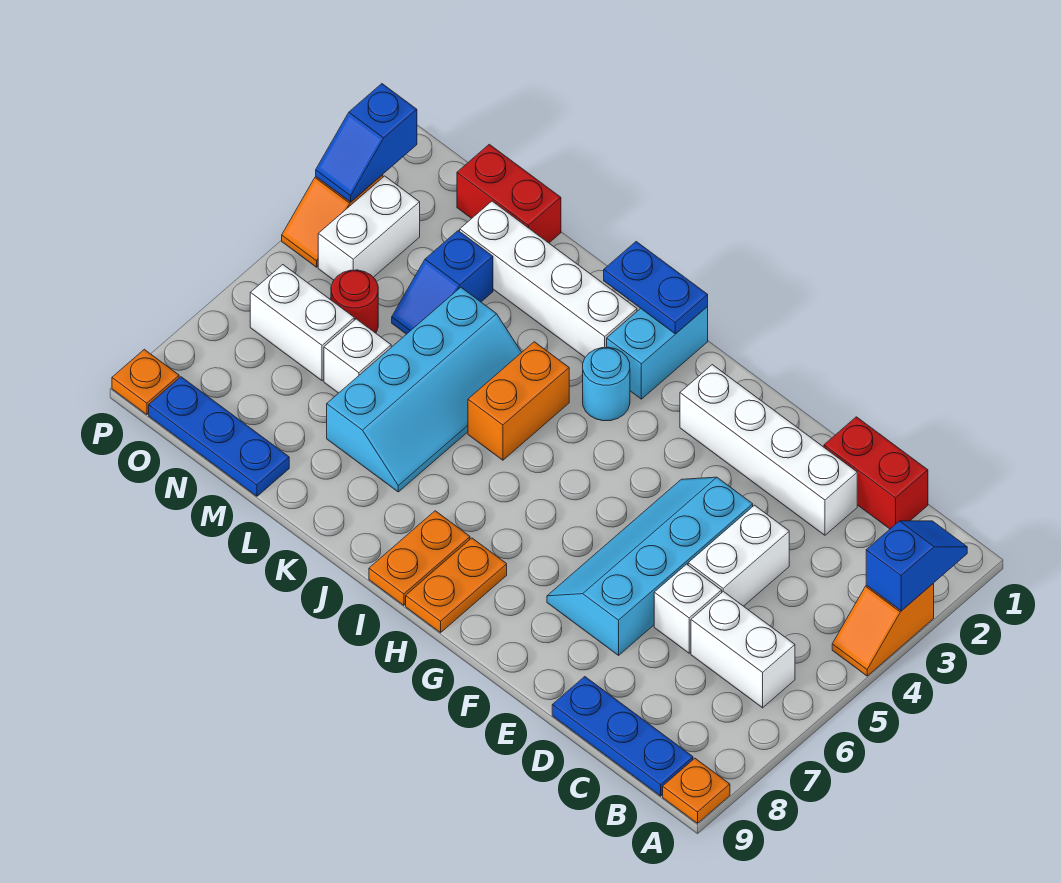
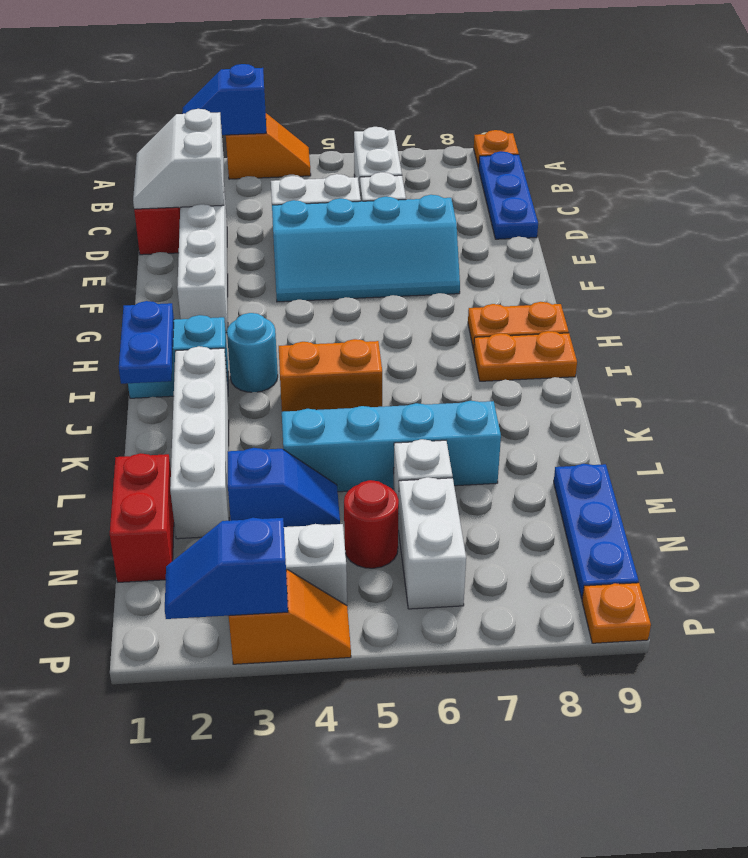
none -> white 2x2 slope [133,109,224,209]
blue 1x2 slope [316,84,417,202] -> blue 1x2 slope turned to [165,518,288,619]

